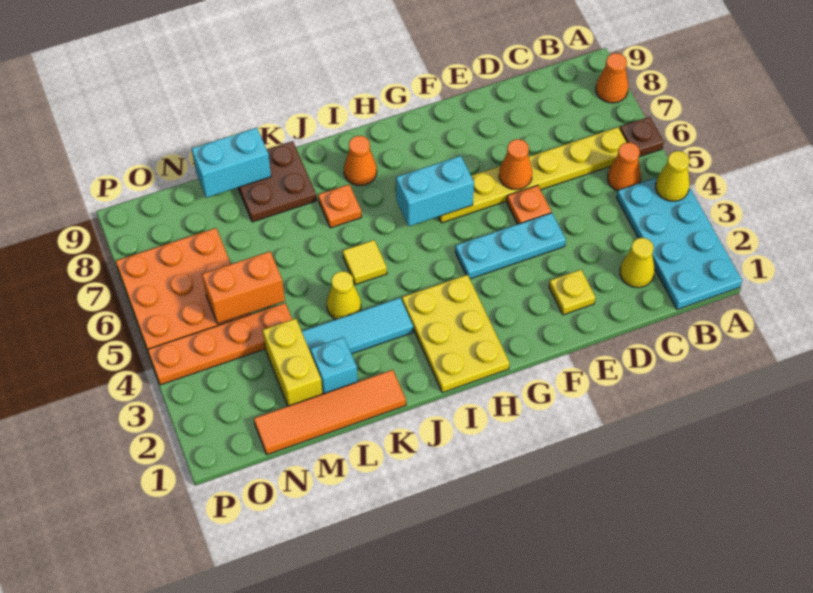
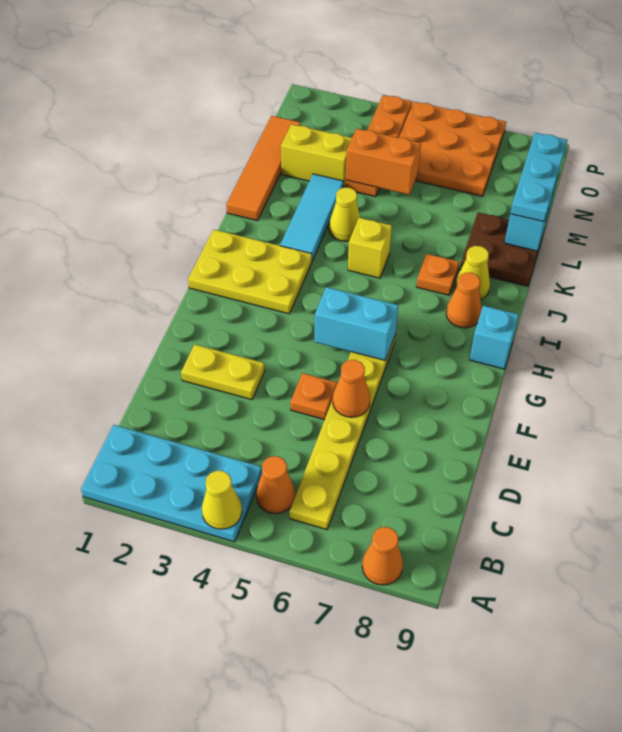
brown 1x1 plate [620,117,664,157] -> none
yellow 1x1 cone [620,238,655,288] -> yellow 1x1 cone moved to [455,246,490,299]
yellow 1x1 plate [549,270,595,315] -> yellow 1x2 plate [181,345,265,400]
cyan 1x3 plate [455,213,566,279] -> cyan 1x3 plate moved to [510,133,567,222]
cyan 1x2 brick [396,156,474,226] -> cyan 1x2 brick turned to [315,287,398,361]
yellow 1x1 tile [343,240,387,285] -> yellow 1x1 brick [348,218,392,278]
cyan 1x1 brick [311,337,358,394] -> cyan 1x1 brick moved to [470,306,518,369]
orange 1x2 brick [202,251,285,324] -> orange 1x2 brick turned to [346,129,421,195]

